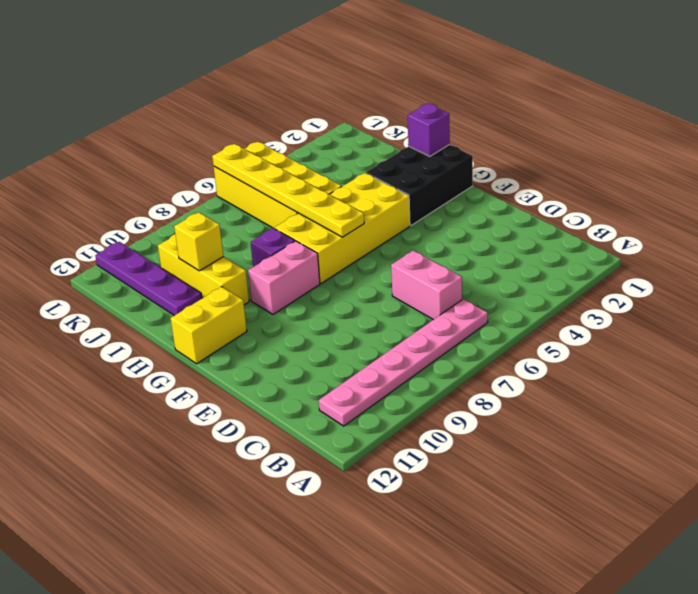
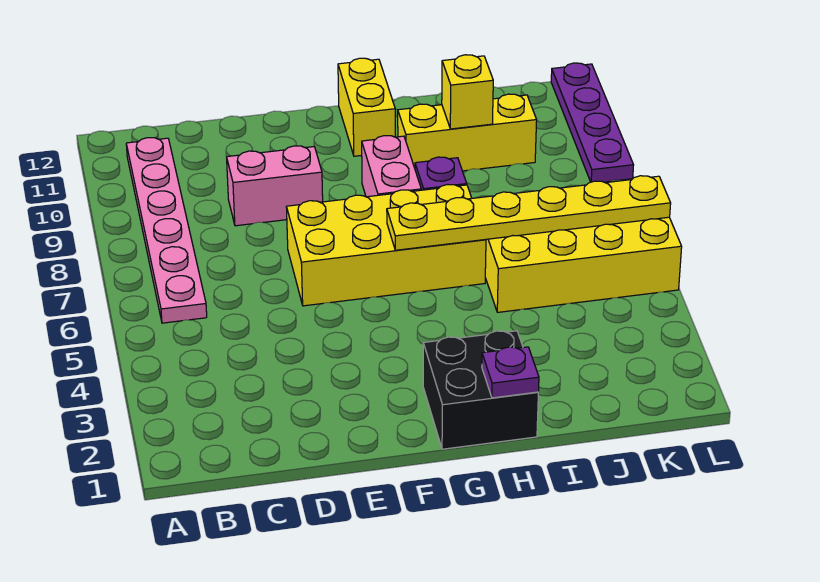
pink 1x2 brick [391,250,462,320] -> pink 1x2 brick moved to [227,146,323,226]
black 2x3 brick [366,145,473,226] -> black 2x2 brick [423,331,538,449]
yellow 2x4 brick [275,173,410,283] -> yellow 2x4 brick turned to [286,185,486,306]
purple 1x1 brick [408,103,450,156] -> purple 1x1 plate [482,347,539,398]
purple 1x4 plate [95,242,202,316] -> purple 1x4 plate turned to [551,63,634,182]

